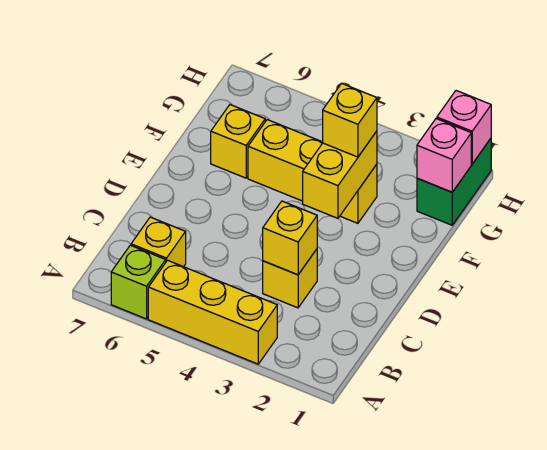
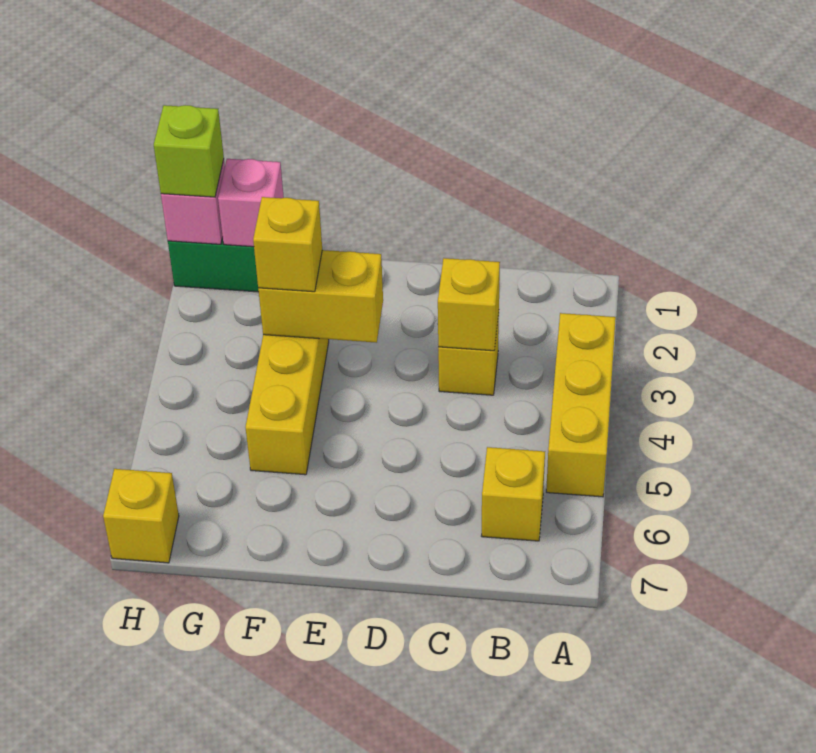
lime 1x1 brick [111,245,166,319] -> lime 1x1 brick moved to [154,105,224,197]
yellow 1x1 brick [211,105,265,178] -> yellow 1x1 brick moved to [103,469,179,563]

